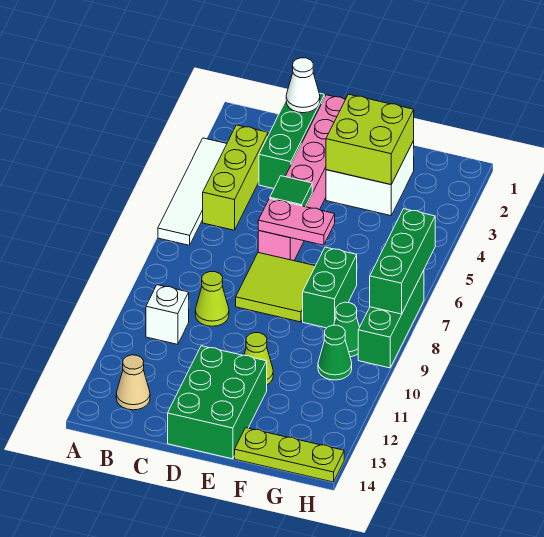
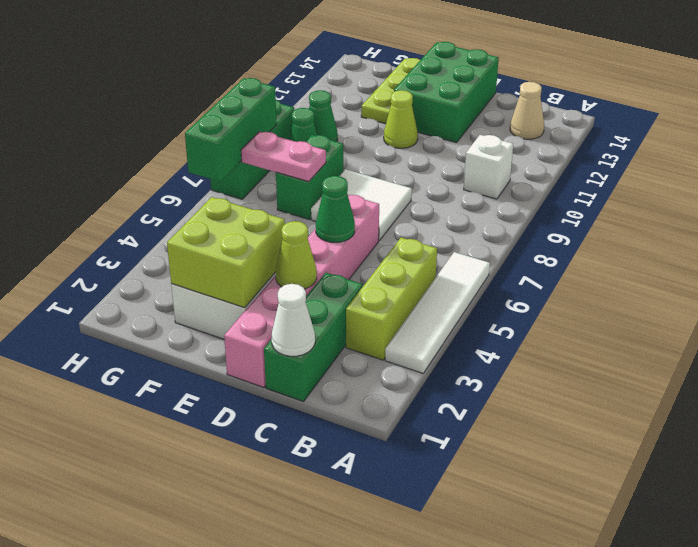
lime 1x1 cone [195,272,229,326] -> lime 1x1 cone moved to [275,221,317,289]
green 1x1 tile [270,176,312,207] -> green 1x1 cone [316,176,355,242]
pink 1x2 plate [258,199,335,245] -> pink 1x2 plate moved to [241,132,326,182]
lime 2x2 tile [236,253,315,322] -> white 2x2 tile [311,169,412,241]
lime 1x3 plate [235,428,344,482] -> lime 1x3 plate turned to [361,58,420,124]

